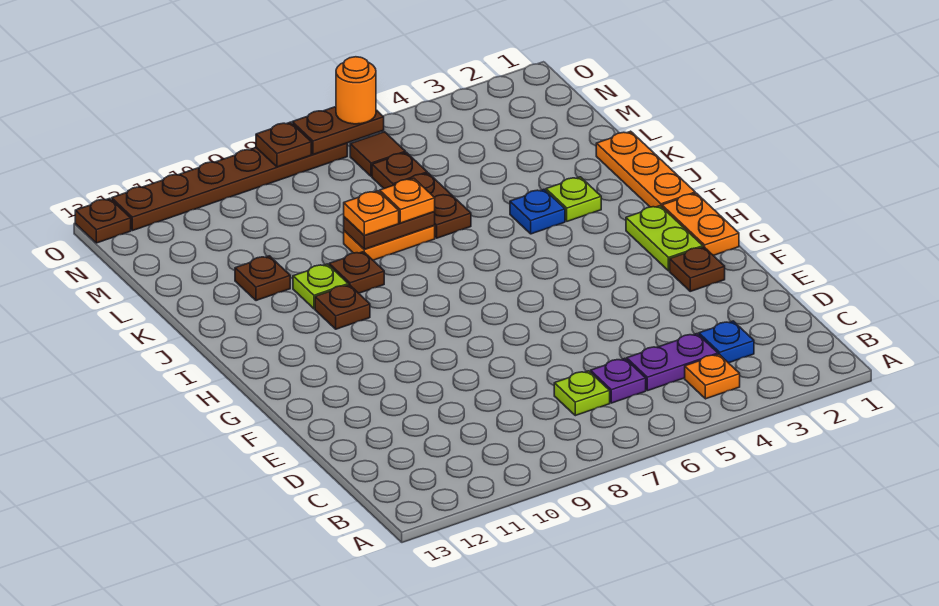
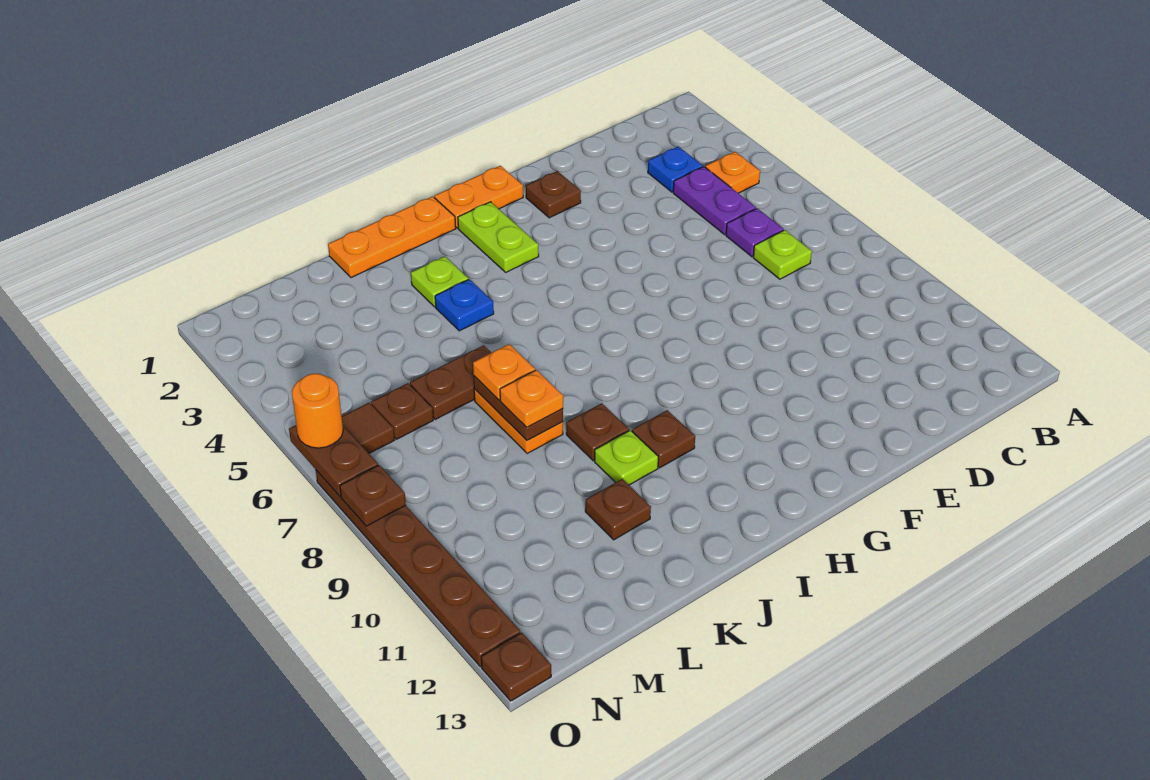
lime 1x2 plate [626,206,703,271] -> lime 1x2 plate turned to [458,202,539,272]

